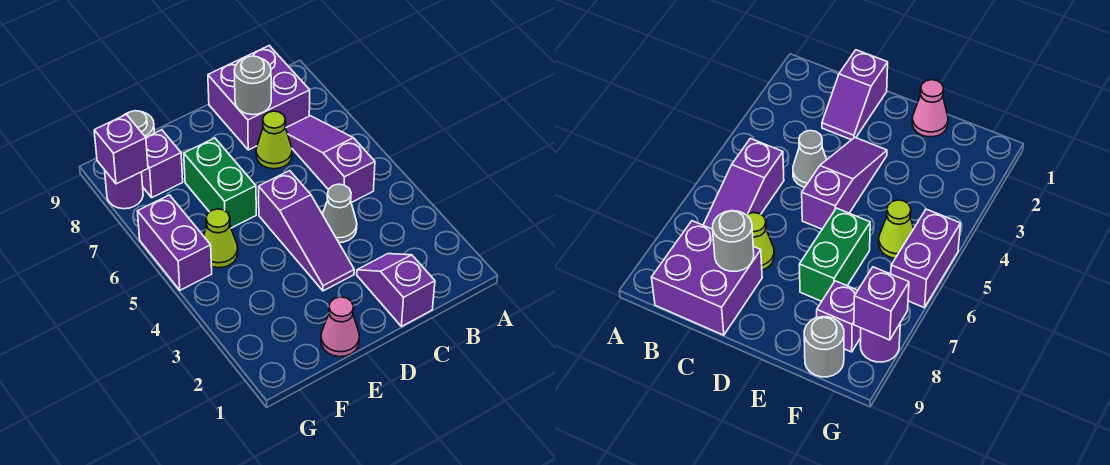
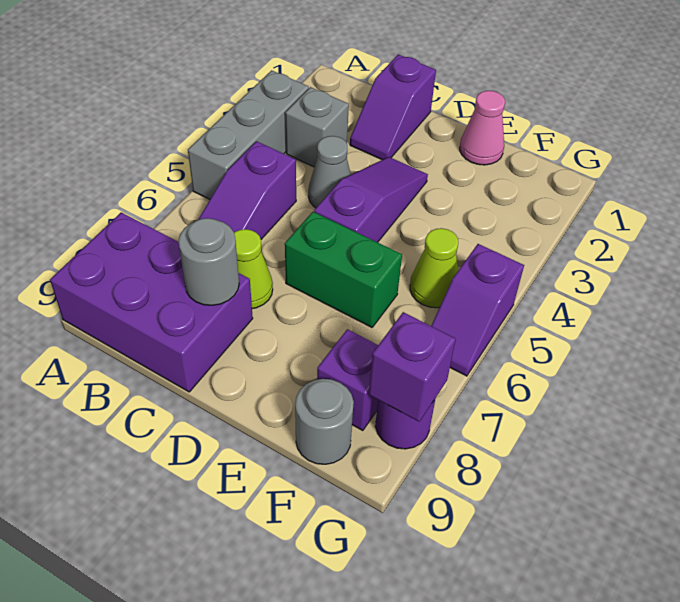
none -> grey 1x3 brick [188,70,309,199]
none -> grey 1x1 brick [285,87,349,167]
purple 2x2 brick [208,46,310,150] -> purple 2x3 brick [50,212,253,392]
green 1x2 brick [184,138,256,228] -> green 1x2 brick turned to [285,212,402,327]
purple 1x2 brick [137,195,212,290] -> purple 1x2 slope [431,244,524,376]

